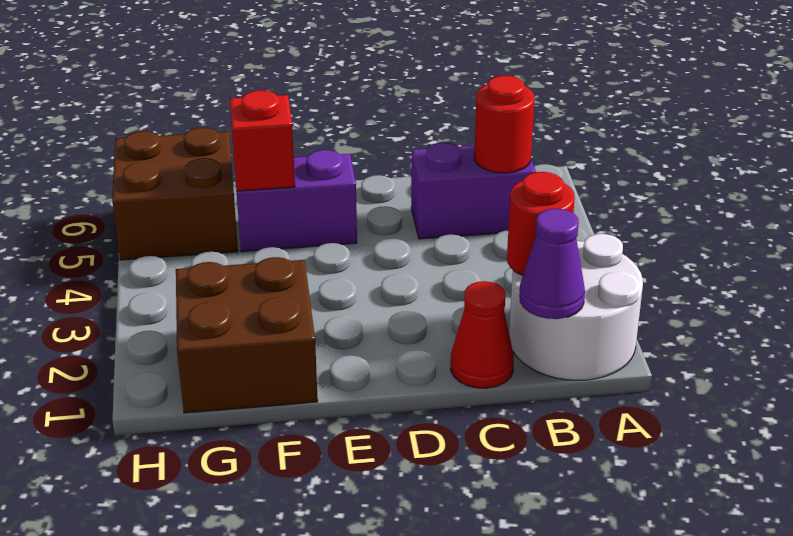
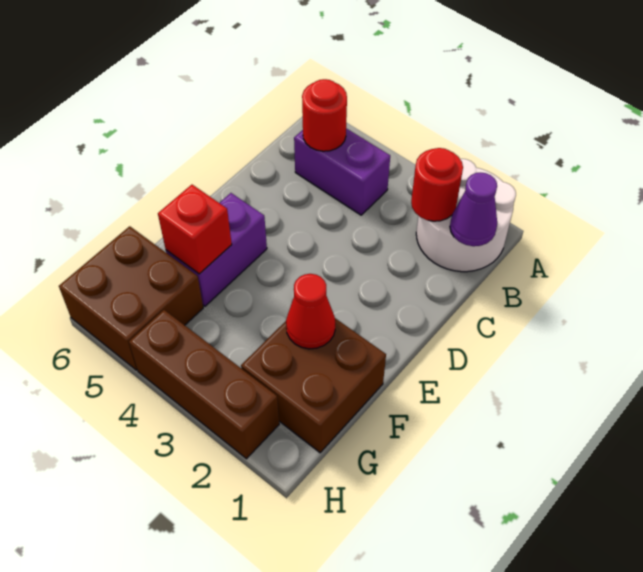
purple 1x2 brick [411,142,536,239] -> purple 1x2 brick turned to [294,128,390,215]
red 1x1 cone [451,281,514,388] -> red 1x1 cone moved to [286,274,335,349]
none -> brown 1x3 brick [129,310,279,459]

